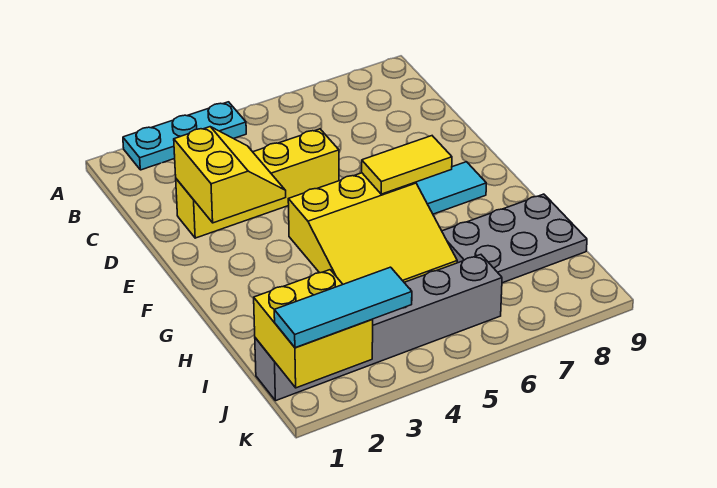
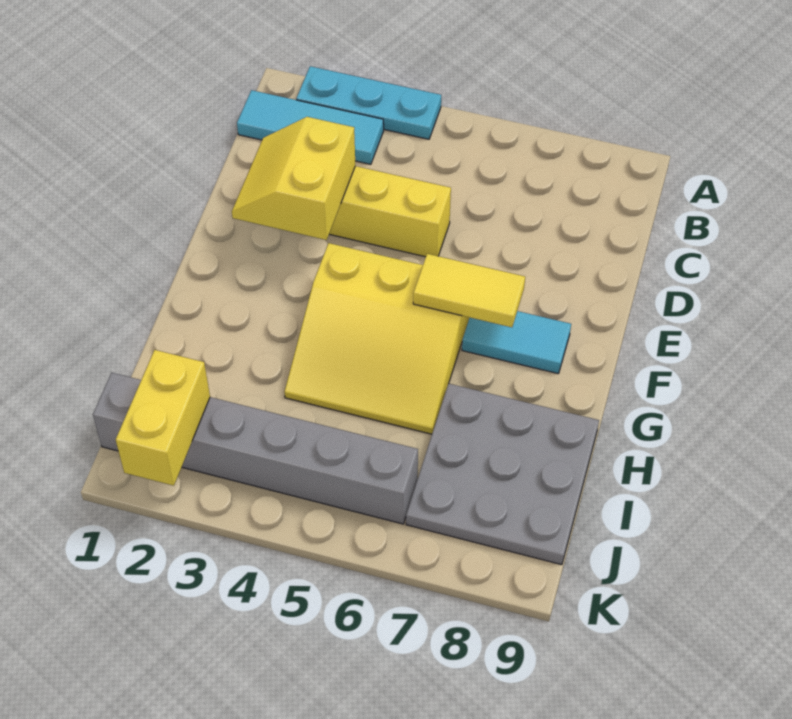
yellow 2x2 slope [174,127,286,223] -> yellow 2x2 slope turned to [232,117,355,240]
grey 2x3 plate [442,194,587,283] -> grey 3x3 plate [406,384,599,565]
yellow 2x2 brick [254,270,373,388] -> yellow 1x2 brick [116,350,210,486]
cyan 1x3 tile [274,267,412,348] -> cyan 1x3 tile moved to [237,90,384,164]

